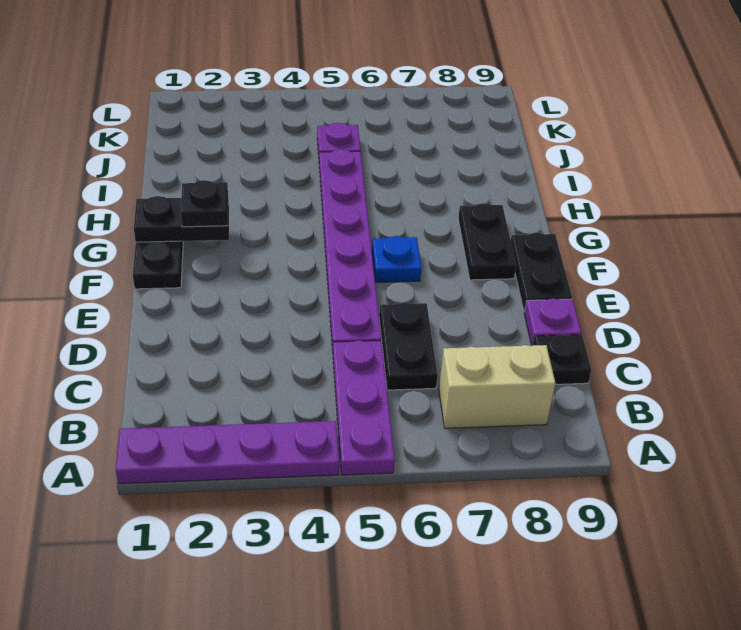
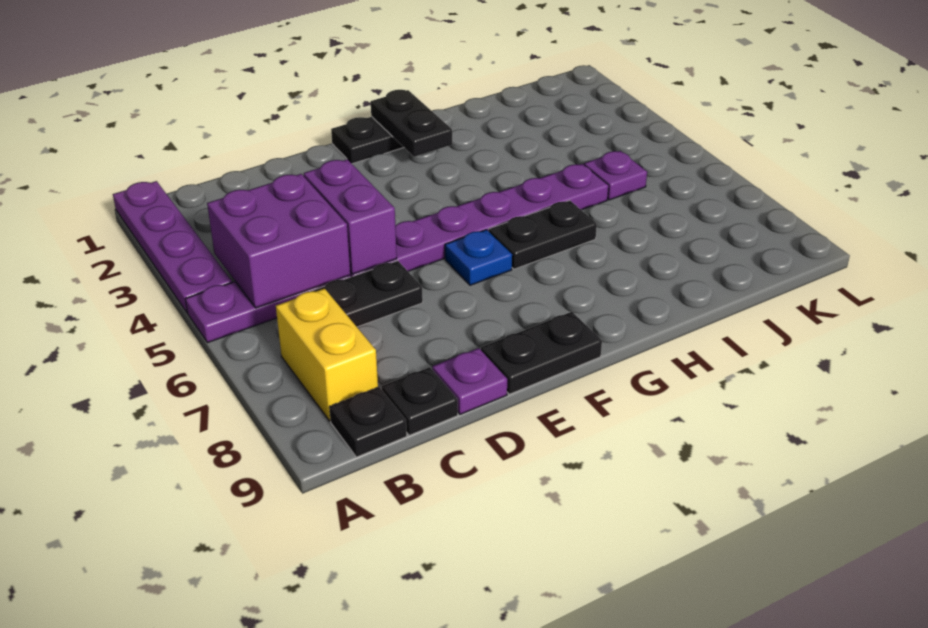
none -> purple 2x2 brick [207,174,350,308]
tan 1x2 brick [439,345,555,428] -> yellow 1x2 brick [276,289,378,421]
none -> purple 1x2 brick [304,159,397,274]
black 1x2 plate [458,203,516,280] -> black 1x2 plate moved to [489,201,597,269]
black 1x1 plate [181,180,228,227] -> black 1x1 plate moved to [329,387,407,457]

